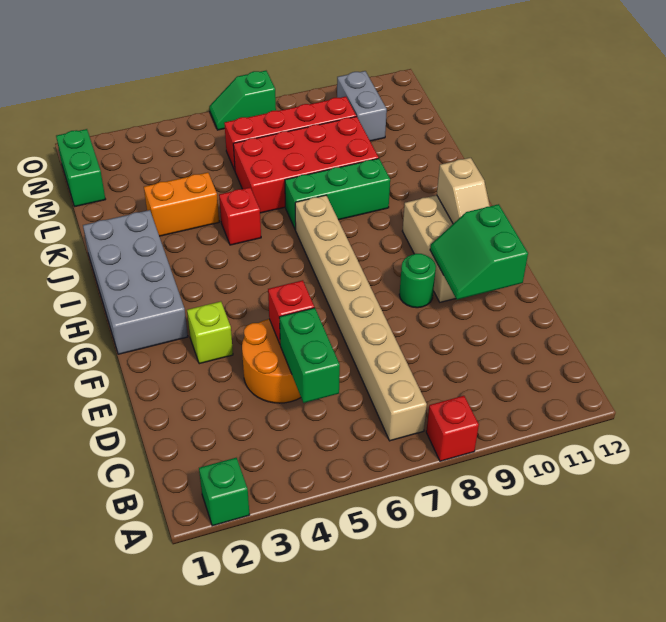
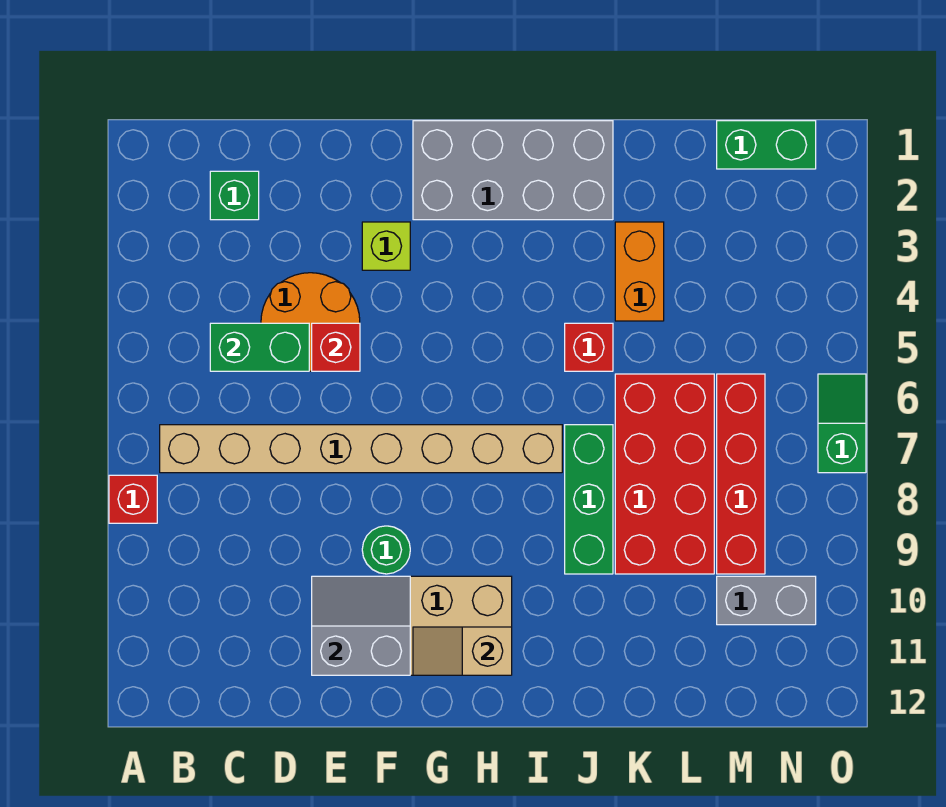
green 1x1 brick [199,458,250,526] -> green 1x1 brick moved to [210,171,259,220]
green 2x2 slope [430,204,528,300] -> grey 2x2 slope [312,576,410,675]

